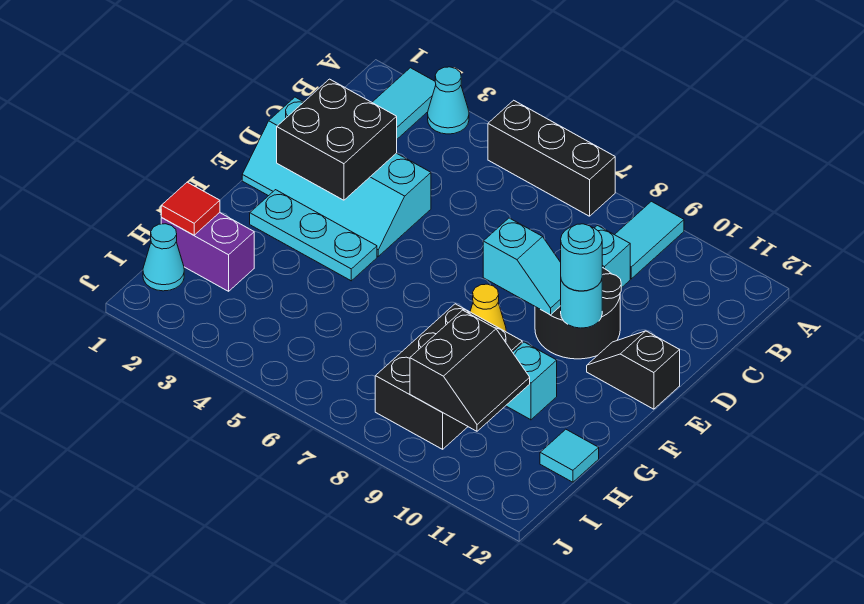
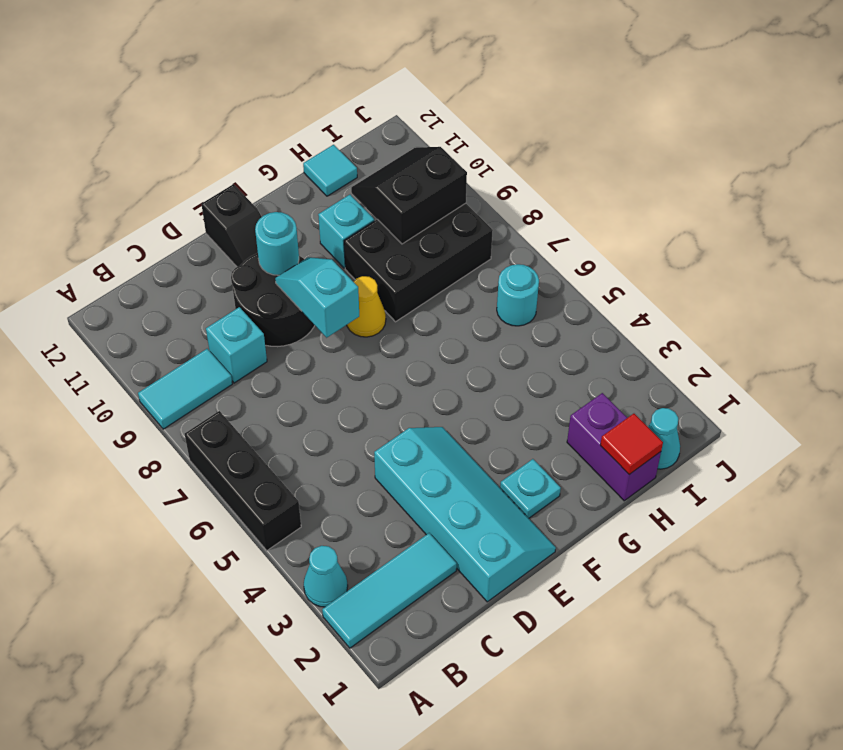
black 2x2 brick [277,79,397,200] -> none
cyan 1x1 round brick [561,224,602,291] -> cyan 1x1 round brick moved to [497,264,539,326]
cyan 1x3 plate [250,190,377,281] -> cyan 1x1 plate [500,459,561,518]

